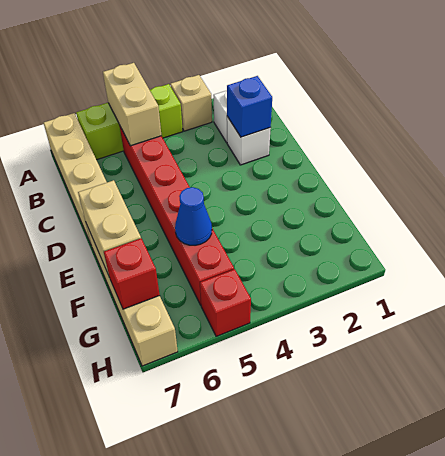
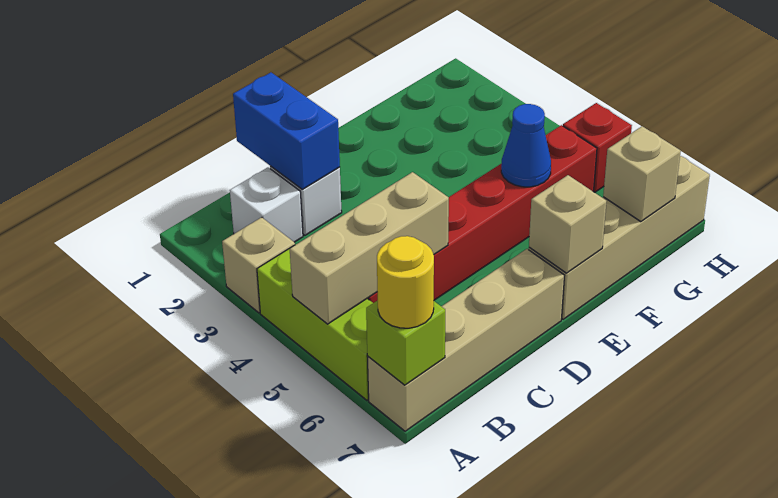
tan 1x2 brick [103,63,161,146] -> tan 1x3 brick [290,172,449,324]
none -> lime 1x1 brick [366,300,445,385]
none -> yellow 1x1 round brick [377,236,434,328]
blue 1x1 brick [227,76,272,137] -> blue 1x2 brick [233,72,340,189]
tan 1x2 brick [78,180,141,276] -> tan 1x1 brick [529,175,606,273]
red 1x1 brick [104,239,160,309] -> tan 1x1 brick [603,126,681,222]

